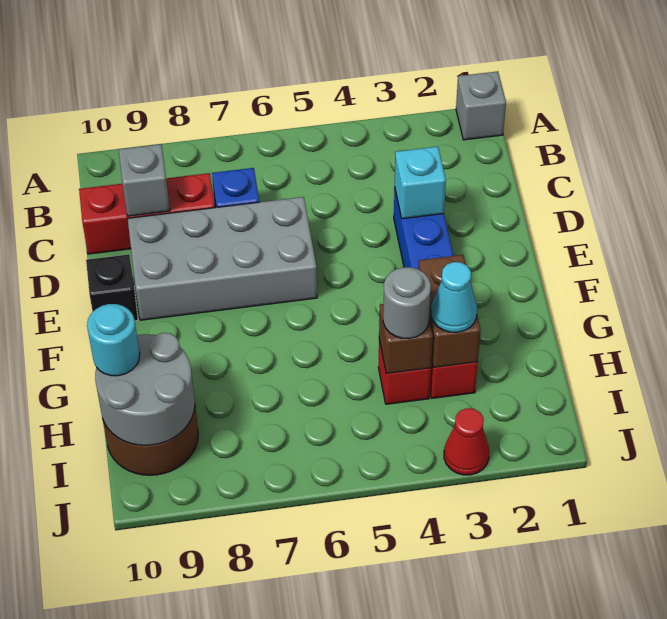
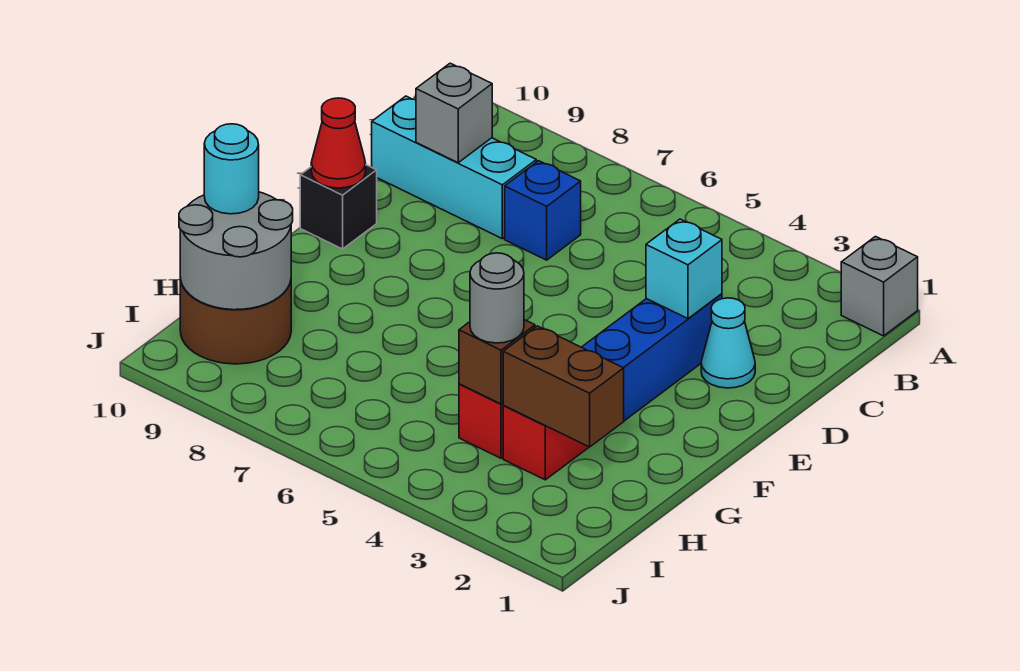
red 1x3 brick [79,173,215,254] -> cyan 1x3 brick [372,96,536,239]
grey 2x4 brick [128,197,317,320] -> none
brown 1x2 brick [419,255,481,368] -> brown 1x2 brick turned to [503,326,624,447]
cyan 1x1 cone [431,262,477,332] -> cyan 1x1 cone moved to [701,298,755,388]
red 1x1 cone [444,408,489,475] -> red 1x1 cone moved to [311,98,366,188]

